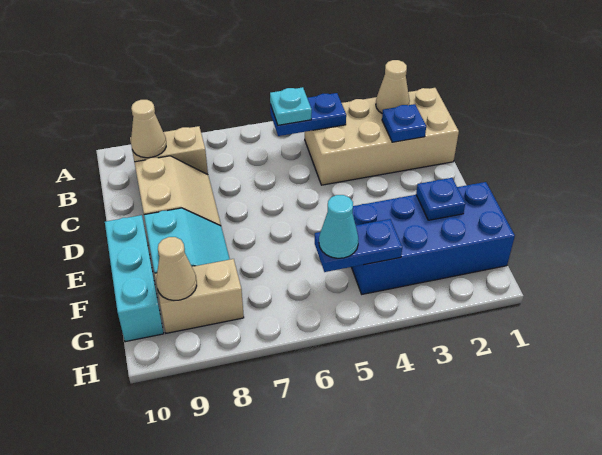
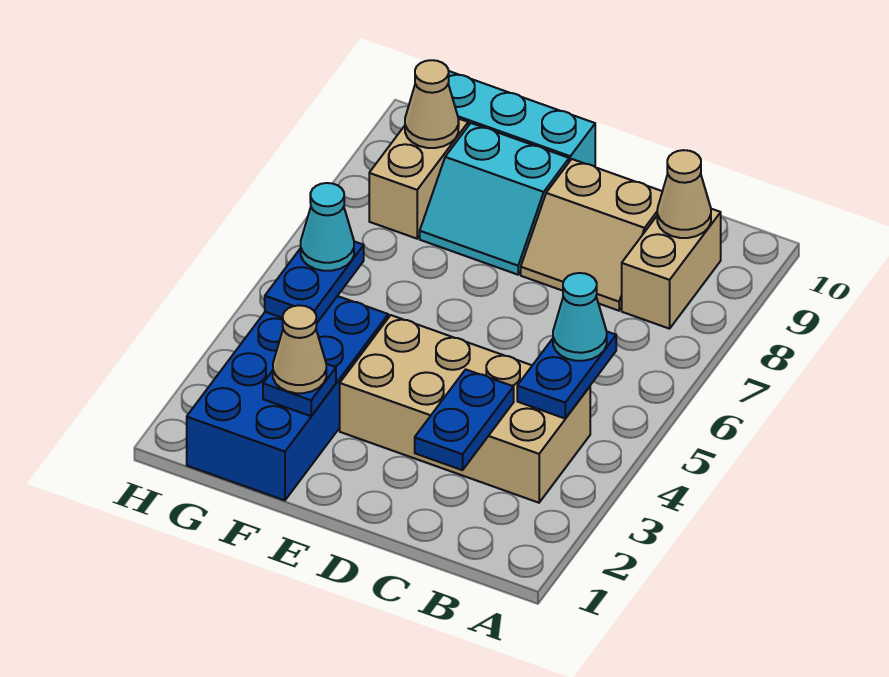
tan 2x4 brick [305,88,459,185] -> tan 2x4 brick turned to [340,315,590,503]
tan 1x1 cone [376,60,410,114] -> tan 1x1 cone moved to [273,305,326,393]
cyan 1x1 plate [270,87,312,125] -> cyan 1x1 cone [553,273,607,361]
blue 1x1 plate [382,104,426,142] -> blue 1x2 plate [415,369,514,470]

